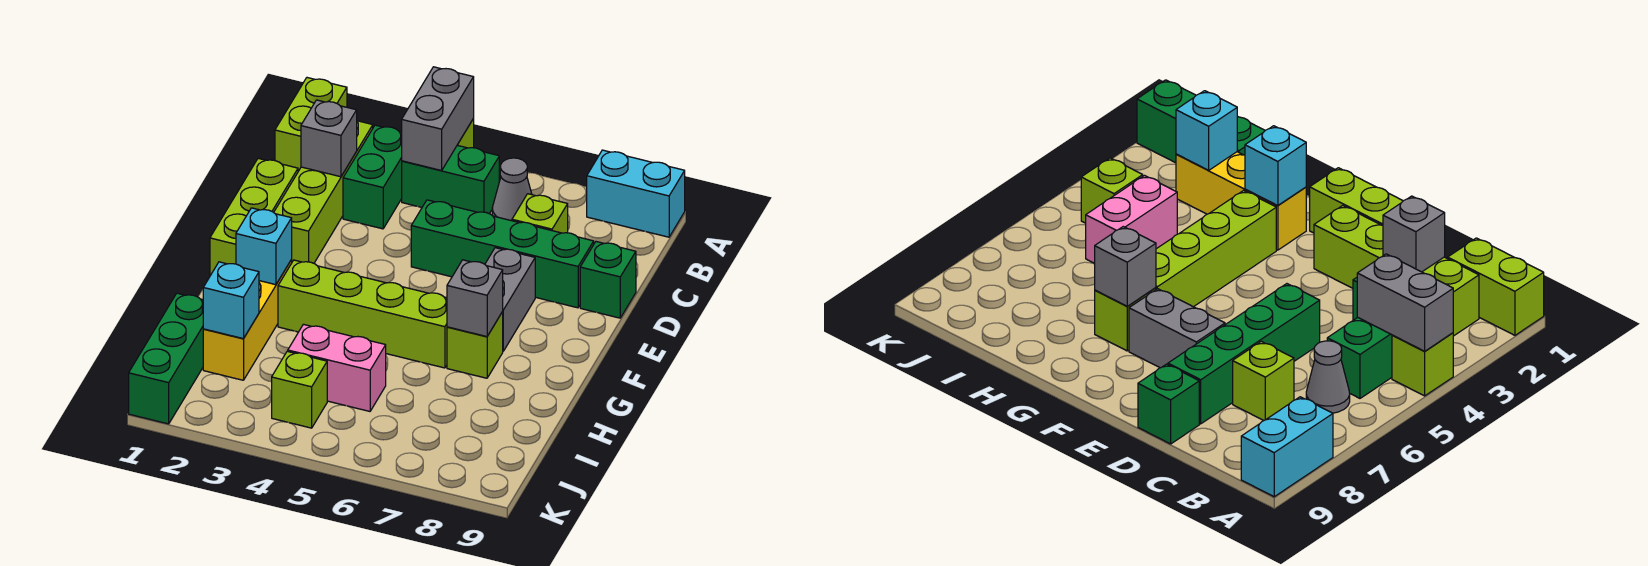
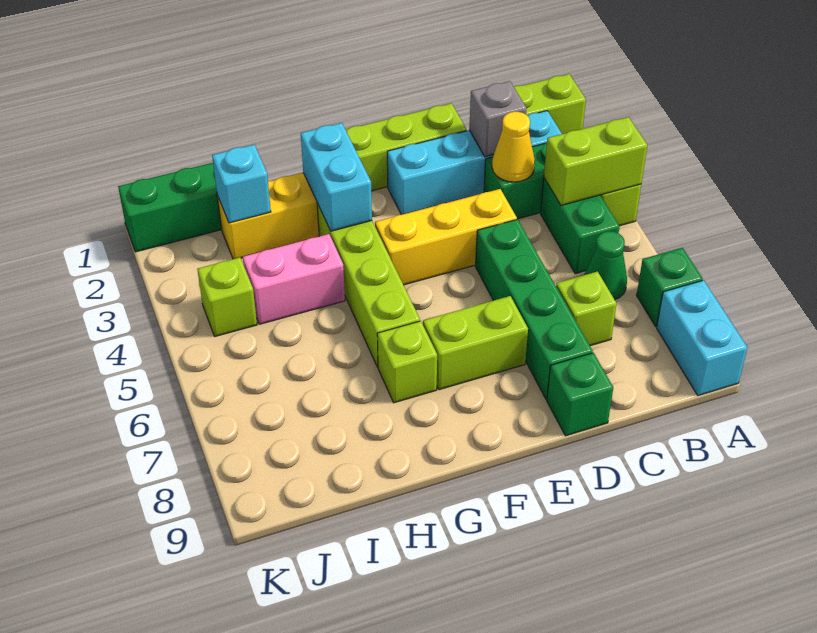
grey 1x2 brick [402,67,474,170] -> lime 1x2 brick [544,117,647,205]
none -> green 1x1 brick [637,248,703,327]
lime 1x4 brick [274,121,373,263] -> cyan 1x4 brick [387,111,562,215]
grey 1x1 cone [492,158,532,221] -> green 1x1 cone [584,231,627,300]
none -> yellow 1x1 cone [492,112,535,182]
none -> yellow 1x3 brick [375,189,517,285]
grey 1x2 brick [485,248,535,351] -> lime 1x2 brick [423,296,528,390]
cyan 1x1 brick [236,208,292,285] -> cyan 1x2 brick [301,123,372,231]
grey 1x1 brick [447,260,503,337] -> none
pink 1x2 brick [288,324,386,411] -> pink 1x2 brick turned to [243,234,345,324]

